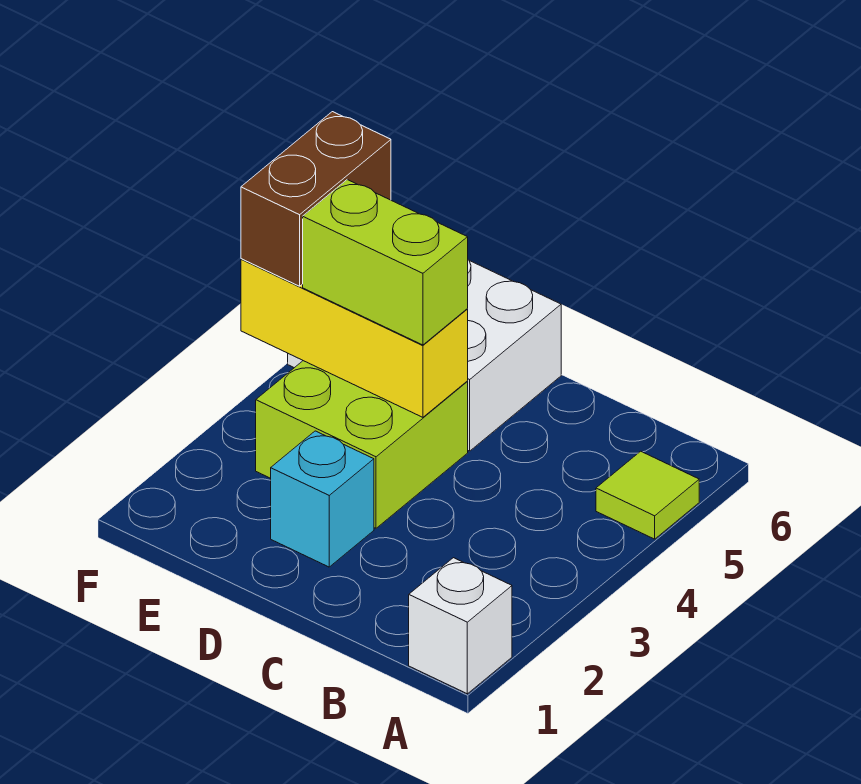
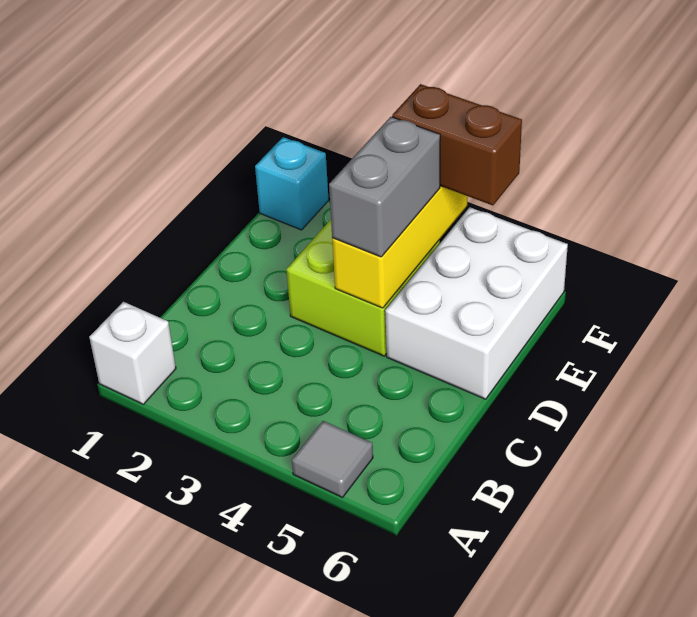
lime 1x1 tile [596,451,699,539] -> grey 1x1 tile [292,421,373,498]
cyan 1x1 brick [271,431,374,567] -> cyan 1x1 brick moved to [255,137,329,230]
lime 1x2 brick [303,180,468,345] -> grey 1x2 brick [329,117,440,257]

